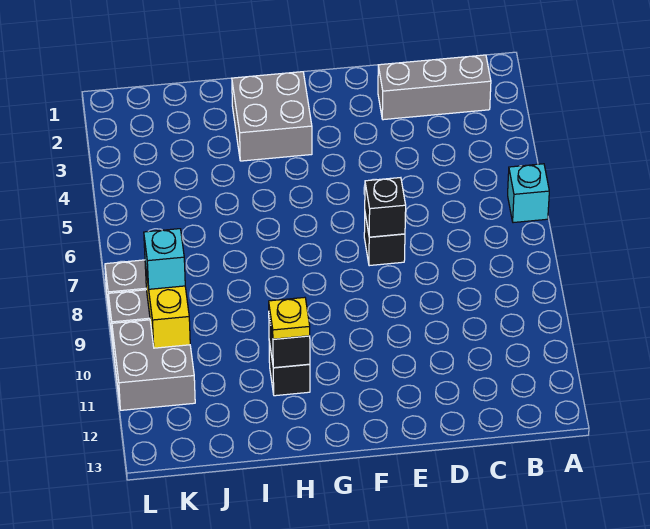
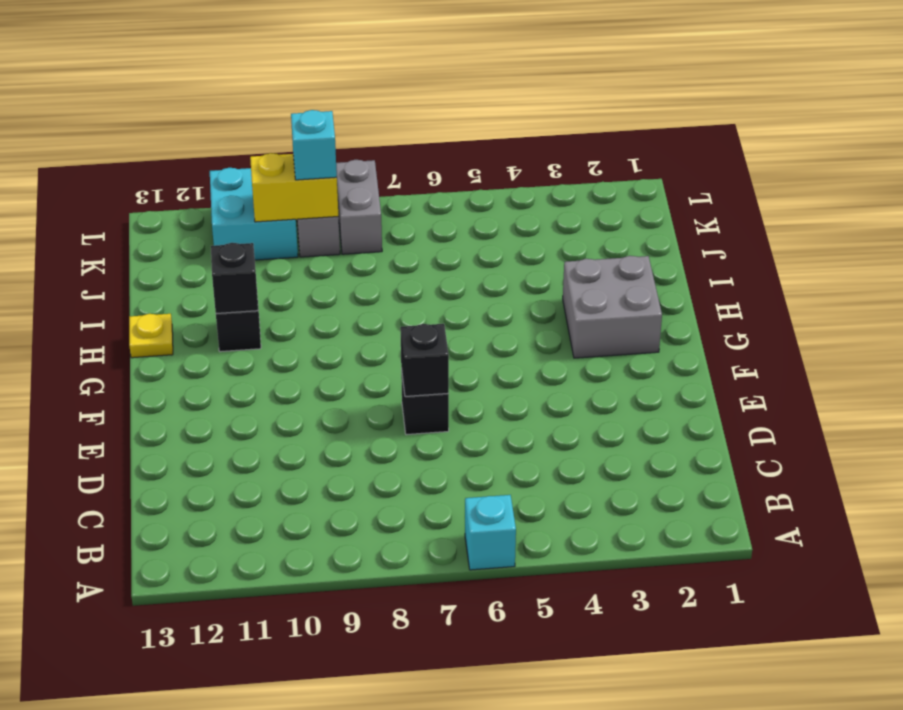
grey 1x3 brick [378,55,491,120] -> none
yellow 1x1 plate [269,297,310,339] -> yellow 1x1 plate moved to [129,314,173,358]
grey 2x2 brick [112,320,195,410] -> cyan 2x2 brick [210,168,298,260]

